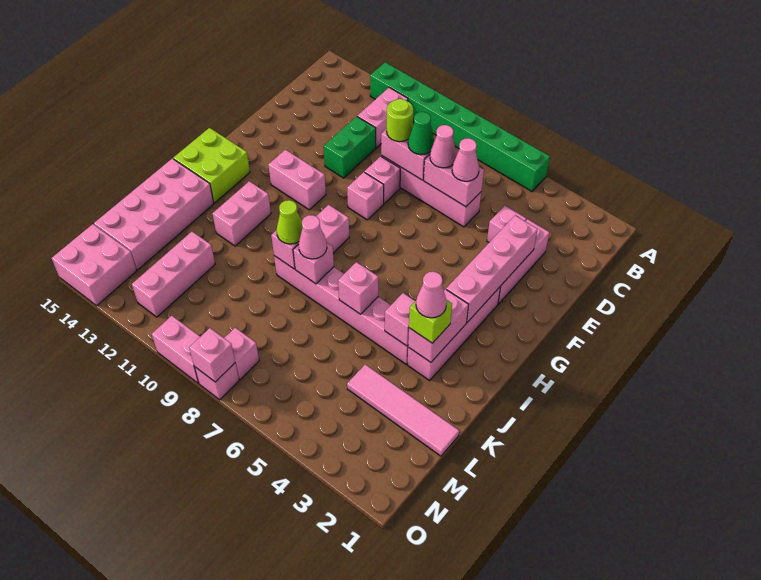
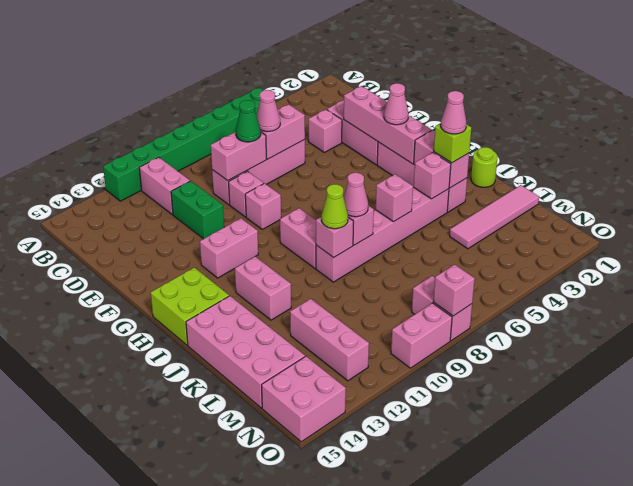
pink 1x1 cone [452,138,479,181] -> pink 1x1 cone moved to [384,83,408,125]
lime 1x1 round brick [387,99,413,142] -> lime 1x1 round brick moved to [471,147,497,187]

